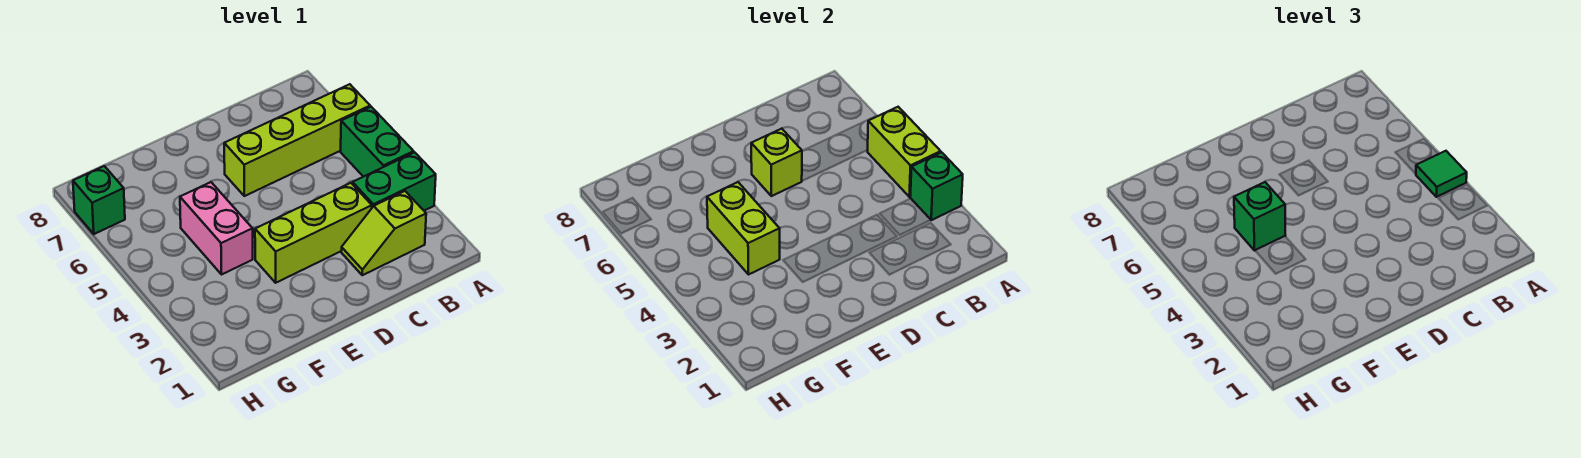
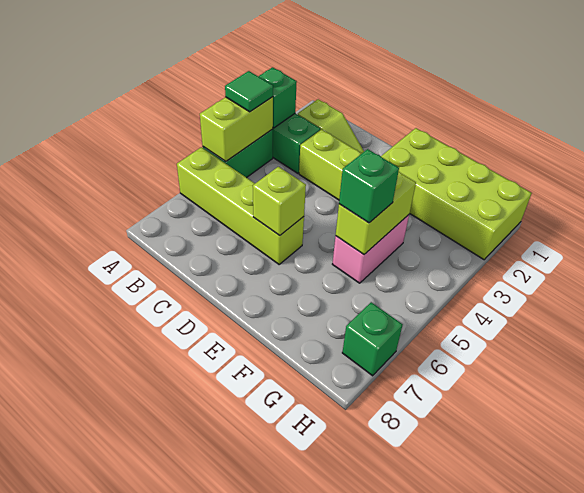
none -> lime 2x4 brick [381,128,532,260]

